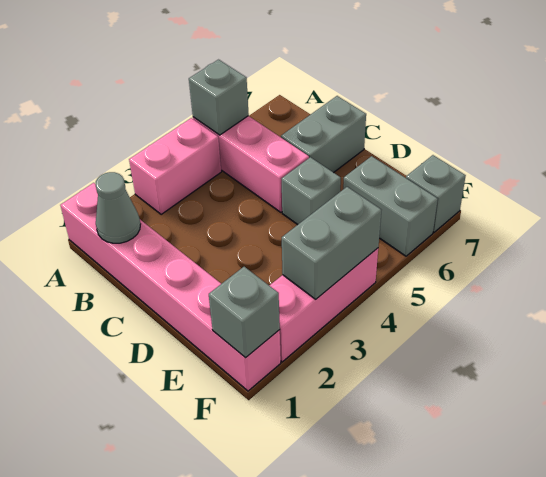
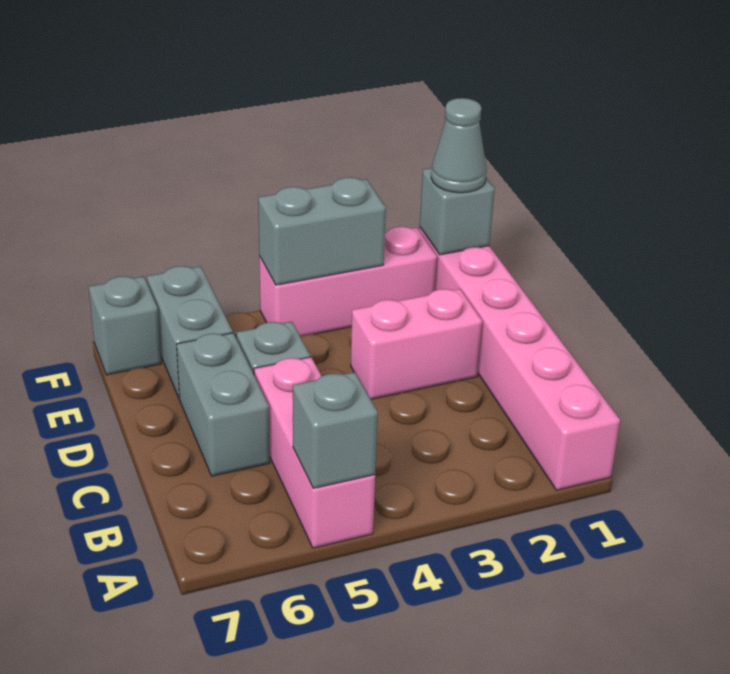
pink 1x2 brick [129,118,221,214] -> pink 1x2 brick moved to [351,289,482,399]
grey 1x1 cone [96,172,140,243] -> grey 1x1 cone moved to [431,98,487,193]
grey 1x2 brick [281,96,366,173] -> grey 1x2 brick turned to [176,333,270,476]

